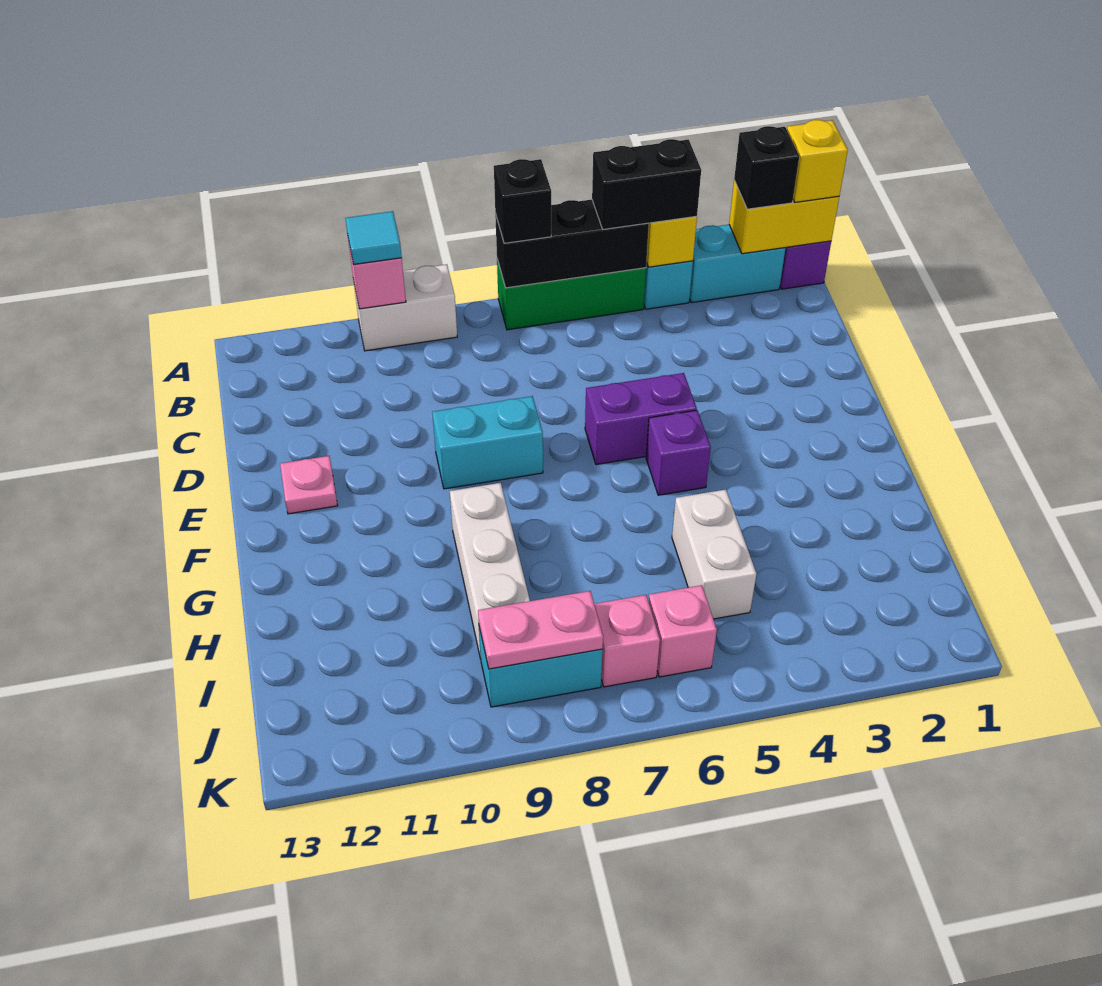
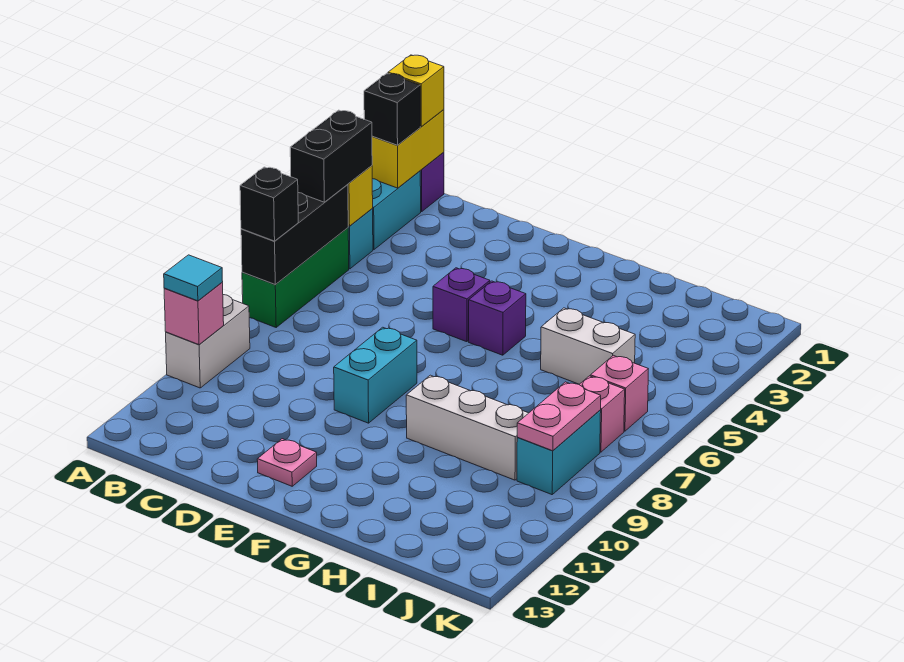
purple 1x2 brick [585,373,697,465] -> purple 1x1 brick [433,268,490,342]

